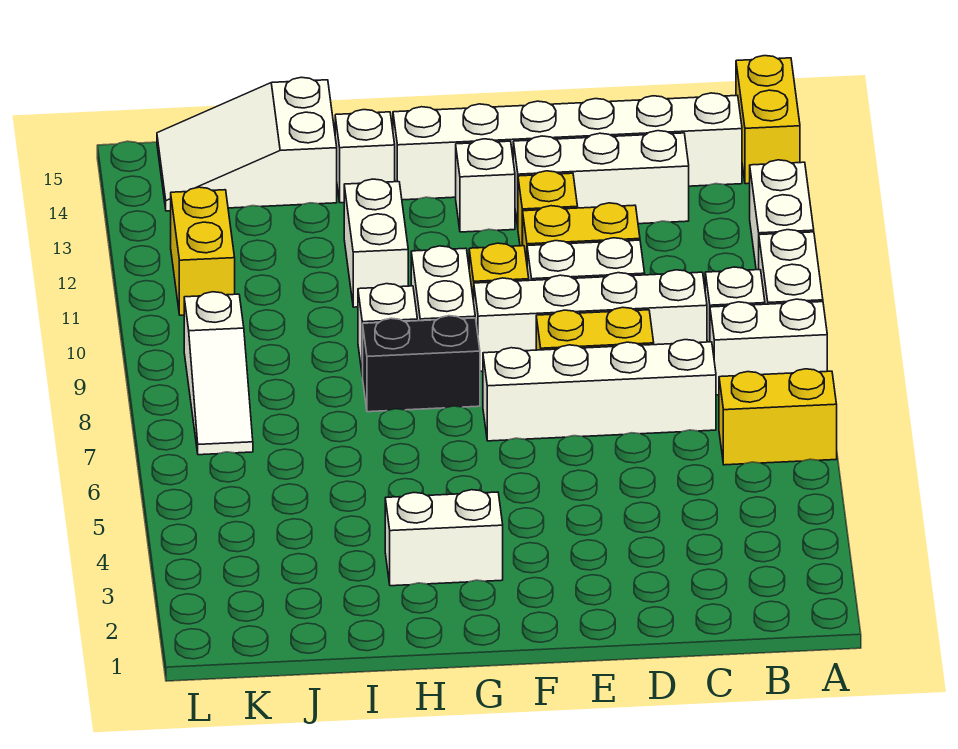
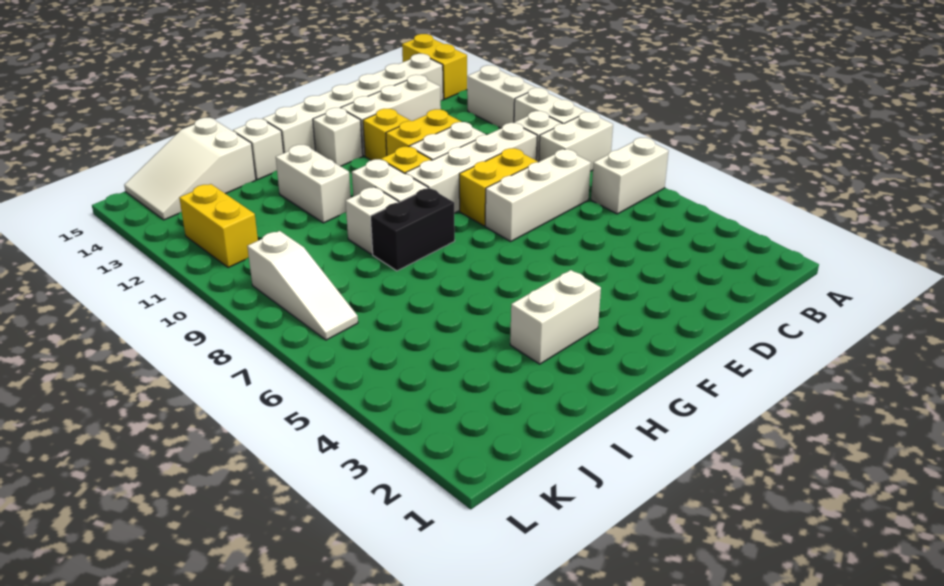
yellow 1x2 brick [719,369,837,465] -> white 1x2 brick [591,138,669,214]
white 1x4 brick [483,340,716,441] -> white 1x3 brick [485,149,591,241]

